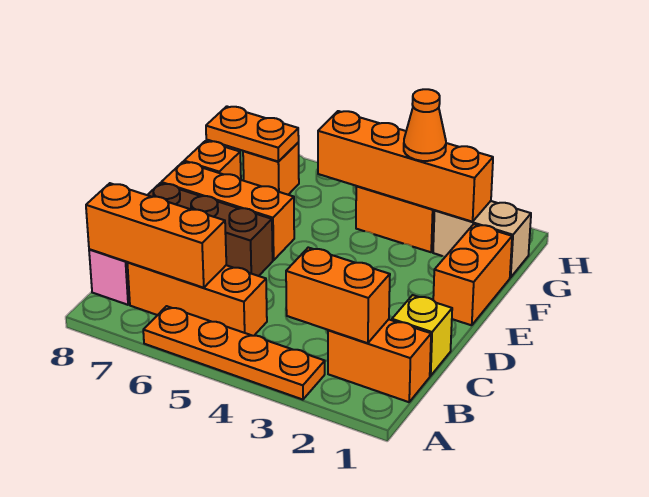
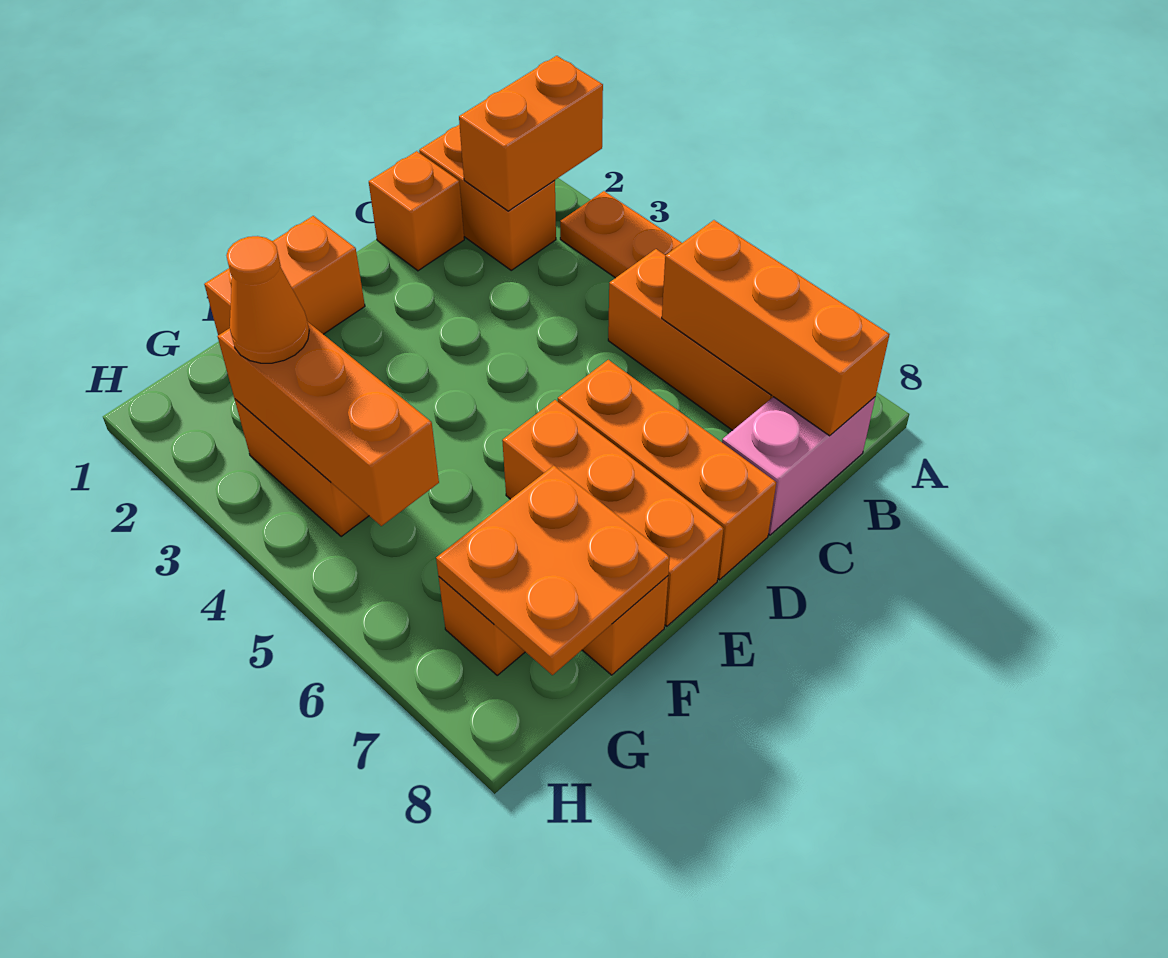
orange 1x2 brick [286,248,390,343] -> orange 1x2 brick turned to [459,56,603,211]
yellow 1x1 brick [392,295,452,376] -> orange 1x1 brick [369,151,464,271]
brown 1x3 brick [148,183,273,276] -> orange 1x3 brick [558,360,776,580]
tan 1x2 brick [433,201,531,278] -> none
orange 1x4 brick [318,111,493,222] -> orange 1x3 brick [218,322,439,526]
orange 1x2 plate [206,106,299,162] -> orange 2x2 plate [436,466,670,675]

